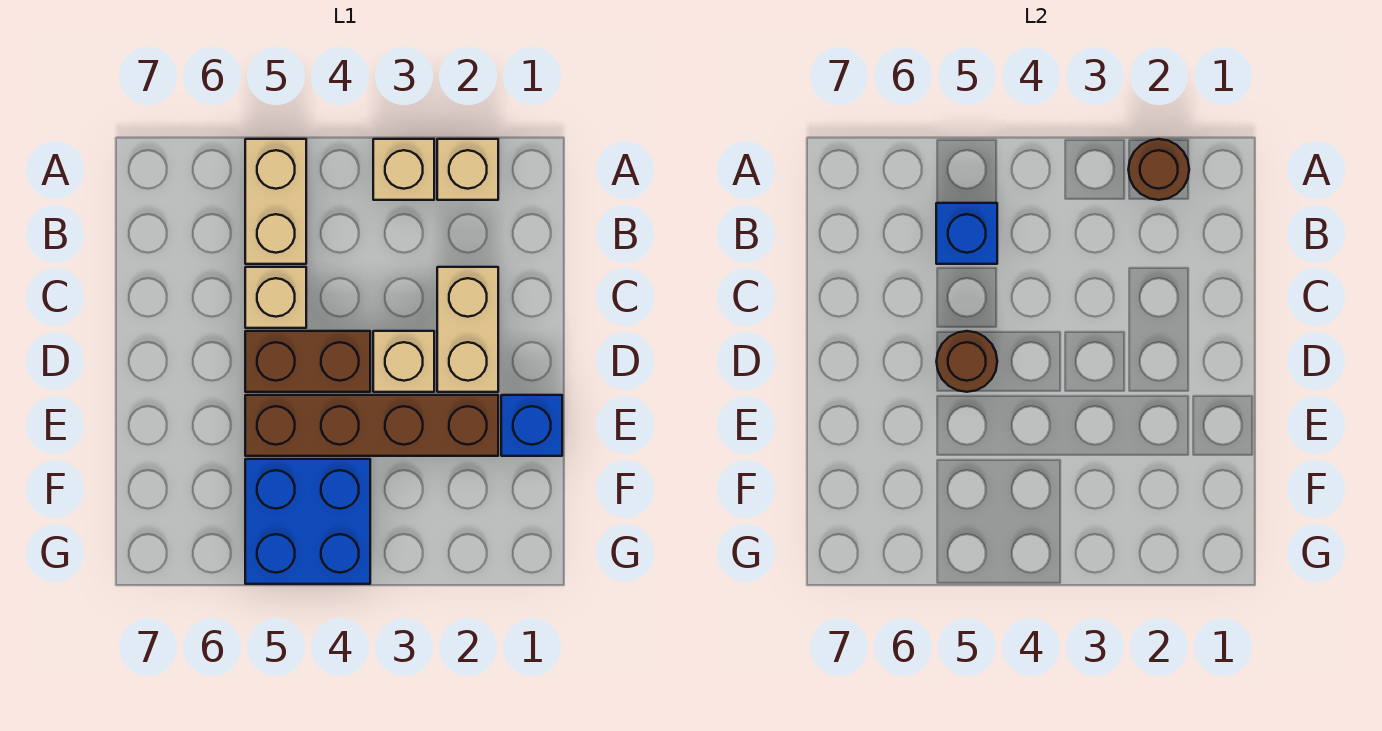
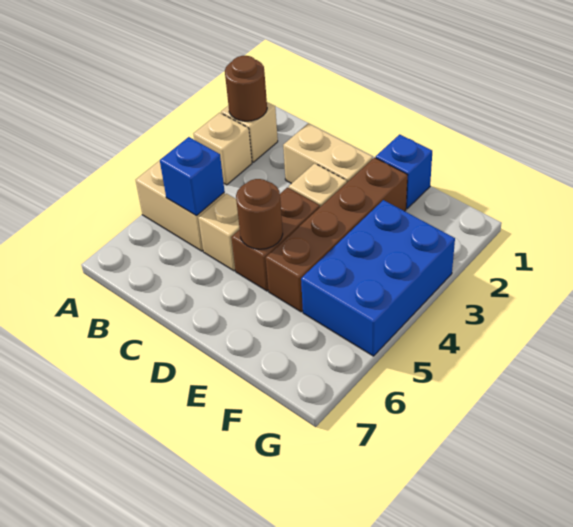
blue 2x2 brick [245,459,370,584] -> blue 2x3 brick [301,200,455,356]

